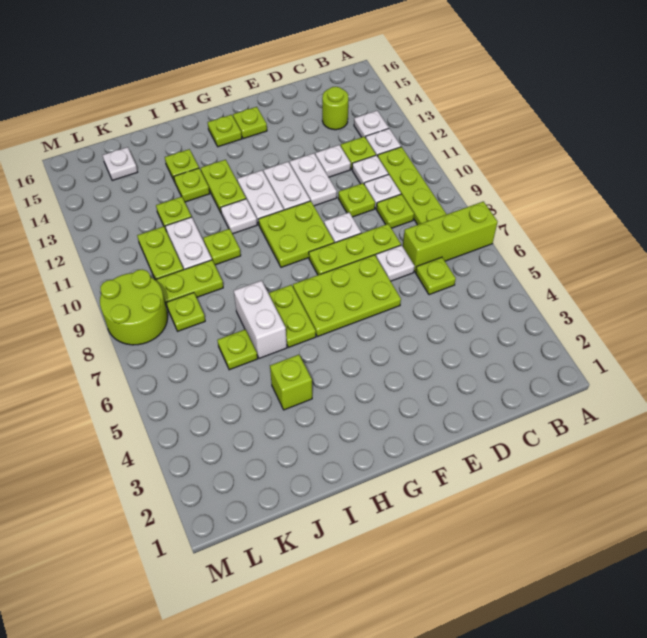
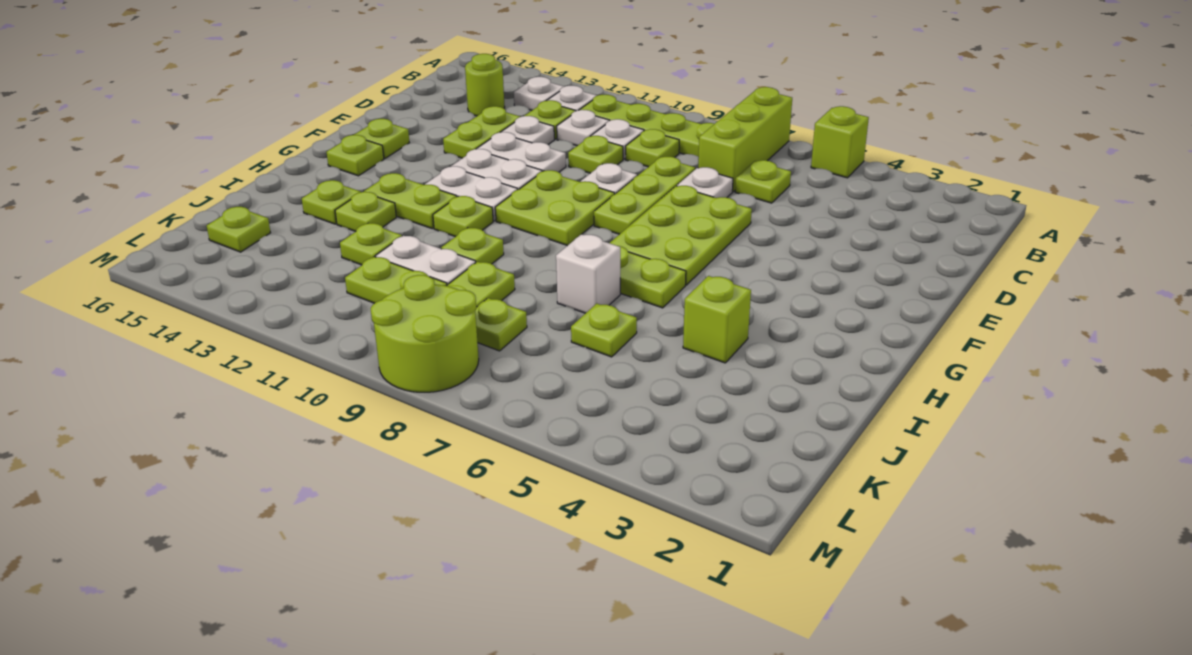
none -> lime 1x1 brick [811,106,869,178]
none -> lime 1x2 plate [443,106,520,158]
white 1x1 plate [221,199,257,234] -> lime 1x1 plate [433,196,493,237]
white 1x2 brick [234,281,287,358] -> white 1x1 brick [556,234,620,313]
white 1x1 plate [102,147,138,181] -> lime 1x1 plate [207,207,271,252]

